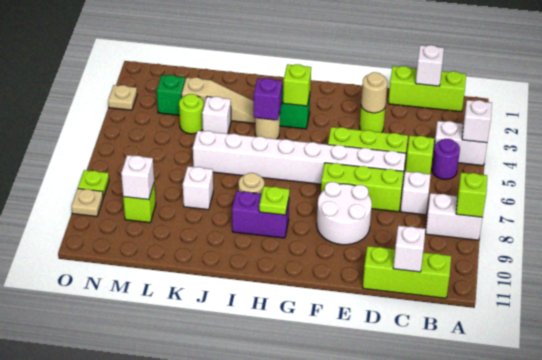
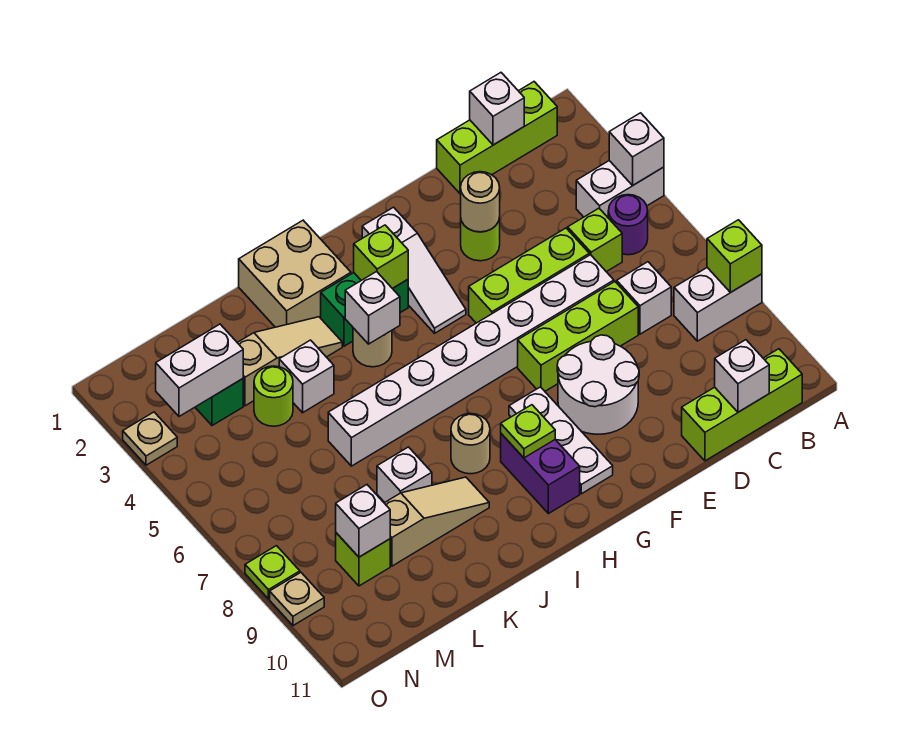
none -> white 1x3 slope [362,207,466,333]
none -> white 1x3 plate [509,387,613,494]
purple 1x2 brick [232,191,289,238] -> purple 1x2 brick turned to [501,434,580,514]
none -> tan 2x2 brick [239,220,351,327]
purple 1x1 brick [254,78,282,120] -> white 1x1 brick [345,272,400,344]
none -> tan 1x3 slope [385,477,489,566]
none -> white 1x2 brick [156,324,243,416]

